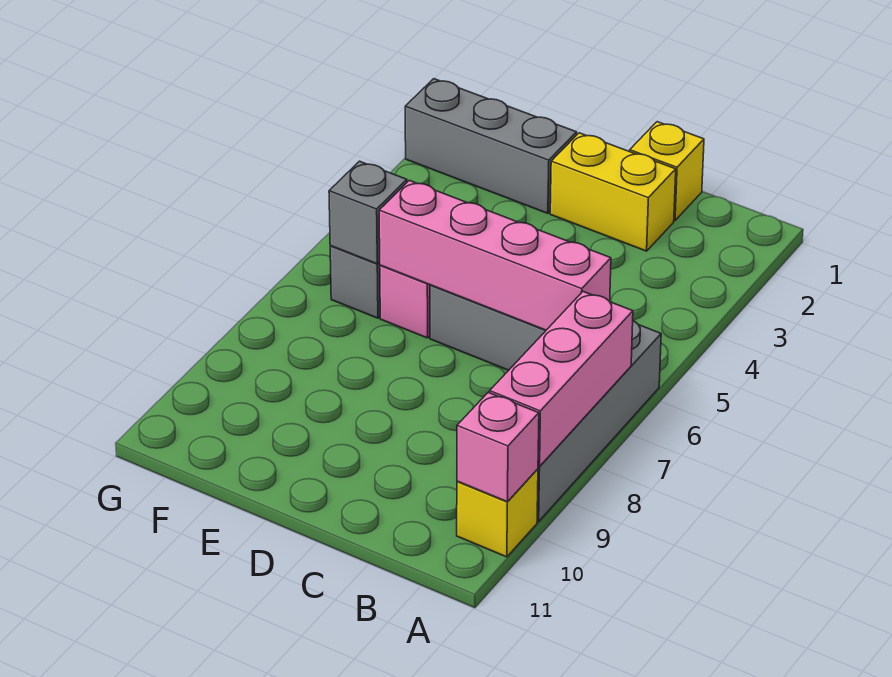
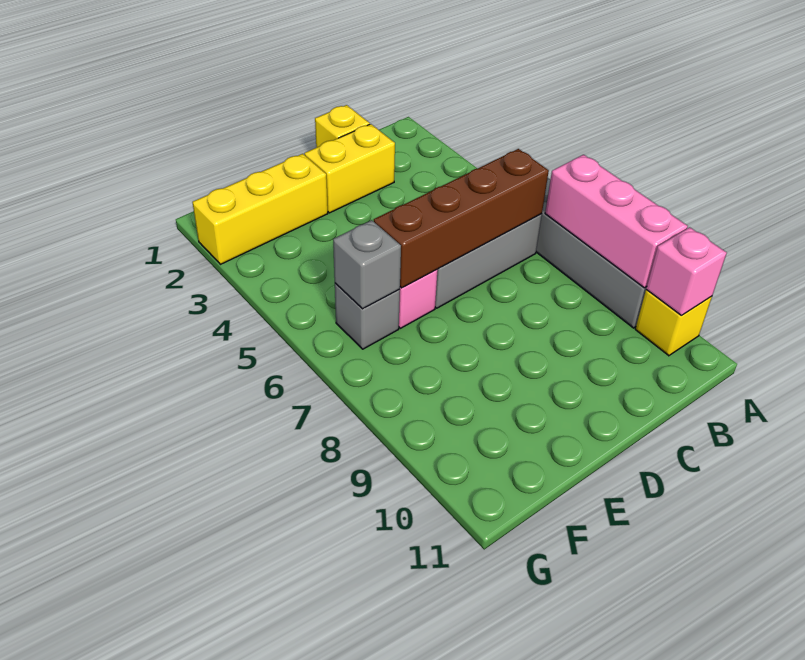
pink 1x4 brick [379,180,611,330] -> brown 1x4 brick [374,149,549,288]
grey 1x3 brick [405,79,577,213] -> yellow 1x3 brick [192,154,328,264]

